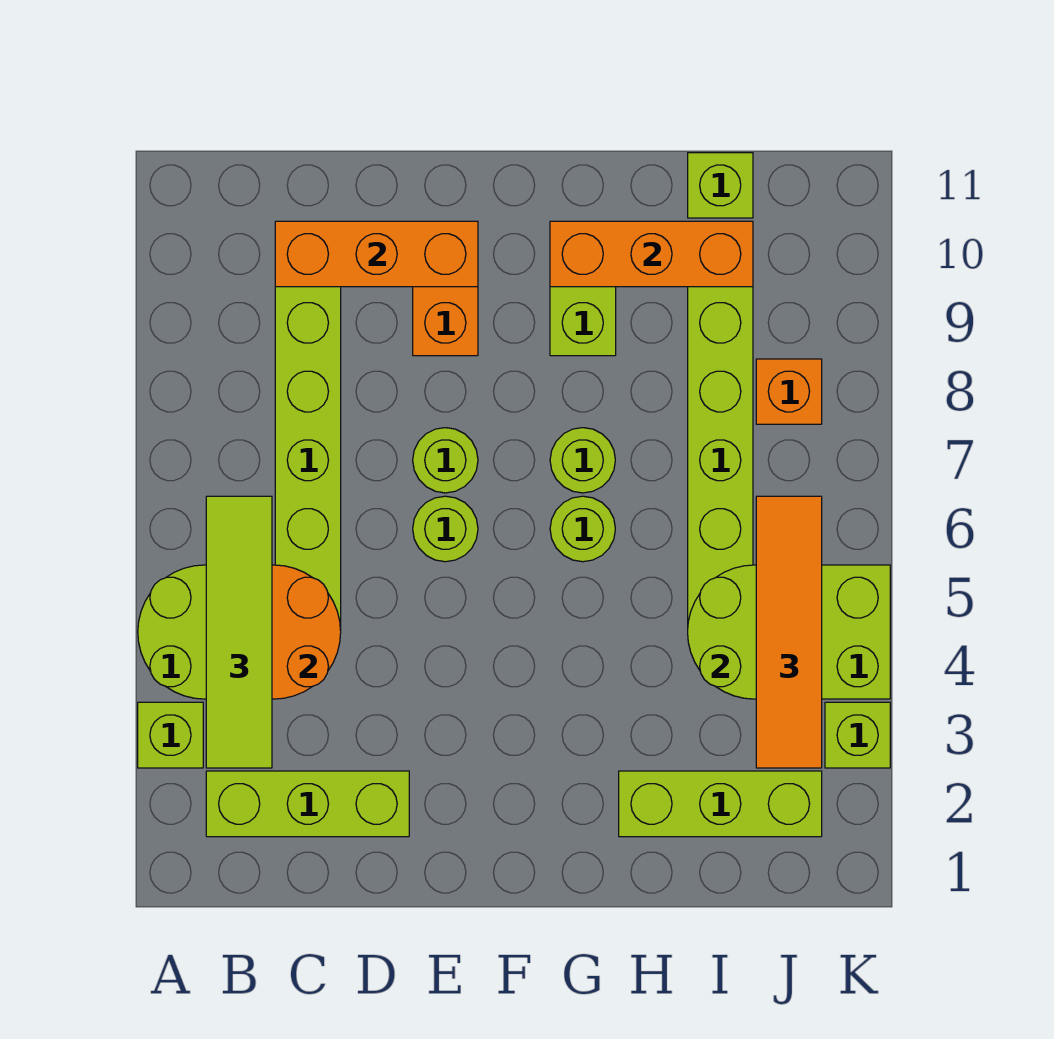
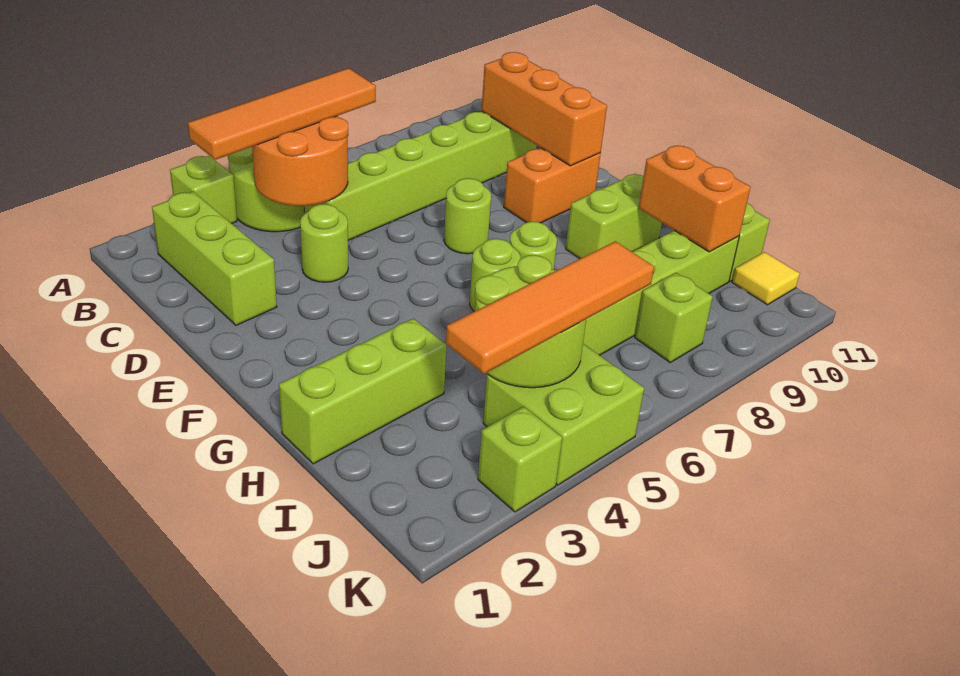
lime 1x4 tile [206,496,272,768] -> orange 1x4 tile [188,68,376,160]
lime 1x1 round brick [413,496,478,562] -> lime 1x1 round brick moved to [300,204,348,282]
orange 1x3 brick [550,221,753,287] -> orange 1x2 brick [639,145,751,252]
lime 1x3 brick [619,771,822,837] -> lime 1x3 brick turned to [279,319,446,464]
orange 1x1 brick [756,359,822,424] -> lime 1x1 brick [635,273,713,362]
none -> yellow 1x1 tile [732,252,800,305]

